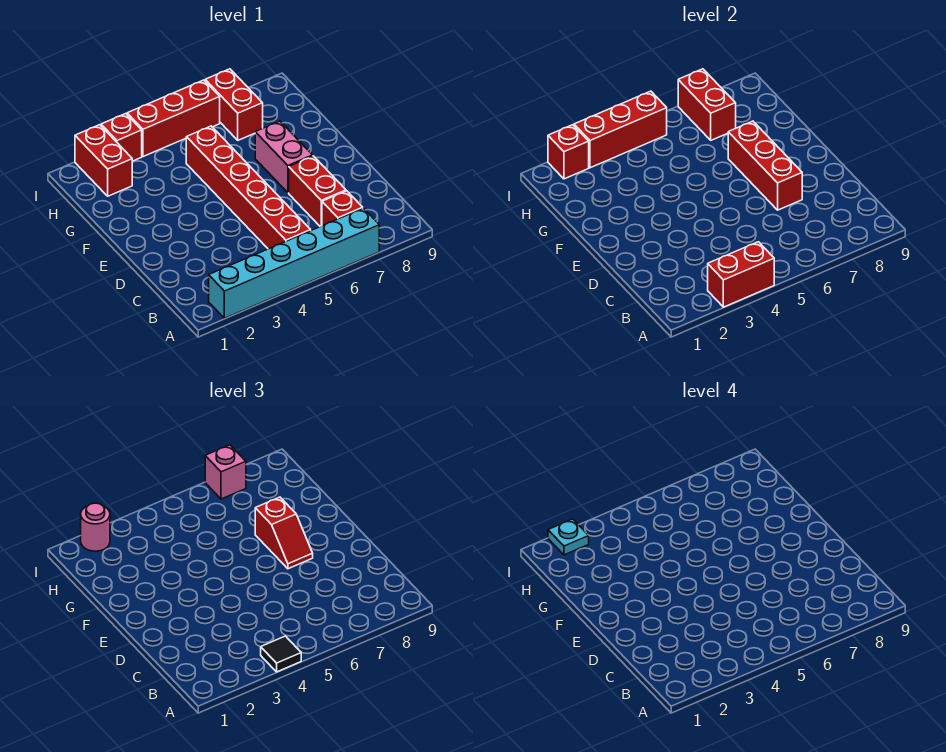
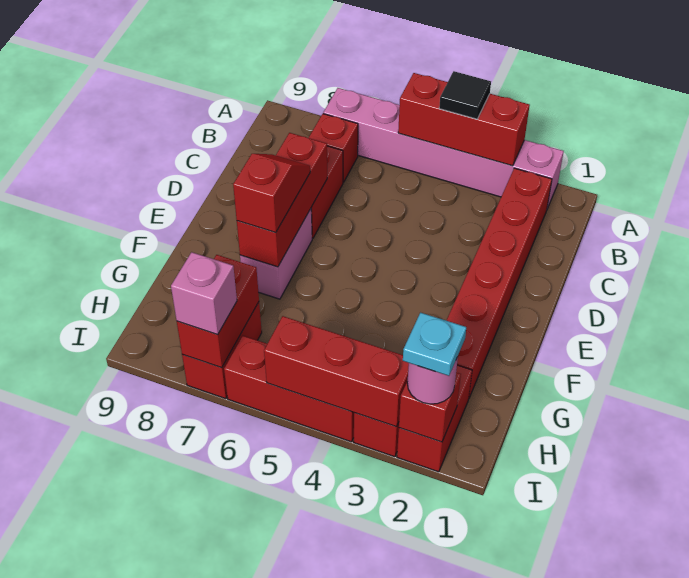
cyan 1x6 brick [209,208,379,318] -> pink 1x6 brick [323,88,564,209]
red 1x2 brick [708,242,774,307] -> red 1x3 brick [398,73,530,166]
red 1x6 brick [186,126,311,249] -> red 1x6 brick moved to [446,168,552,397]

